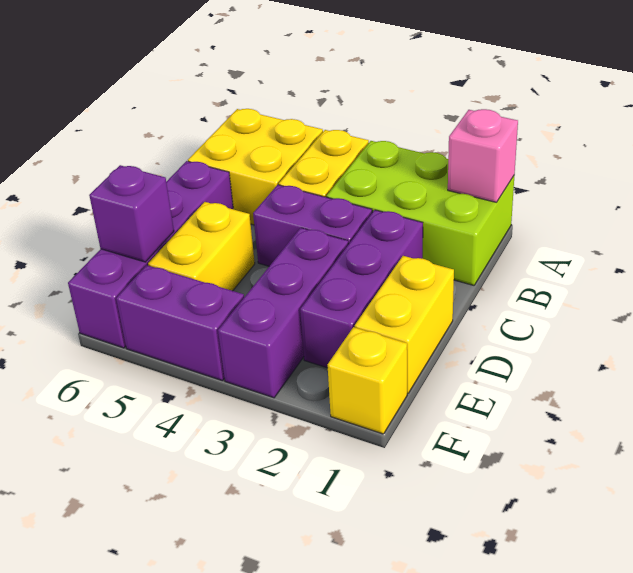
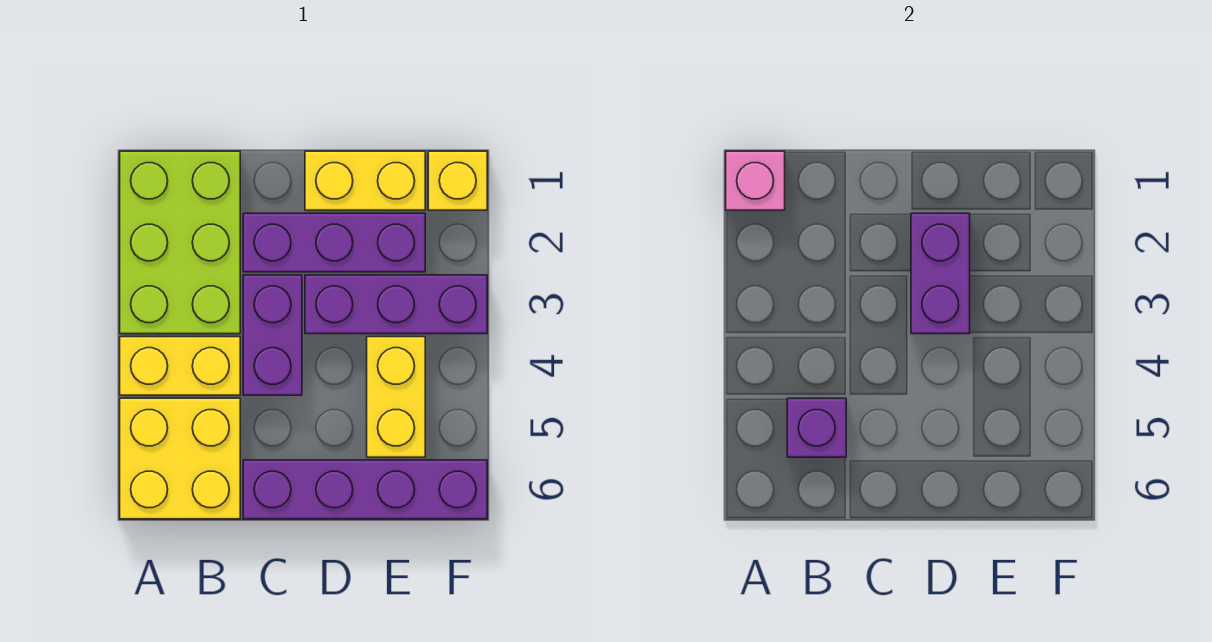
yellow 1x2 brick [148,202,255,291] -> yellow 1x2 brick turned to [367,337,425,457]
purple 1x1 brick [89,165,174,262] -> purple 1x1 brick moved to [787,398,846,457]
purple 1x2 brick [116,265,244,380] -> purple 1x2 brick moved to [911,213,970,334]

